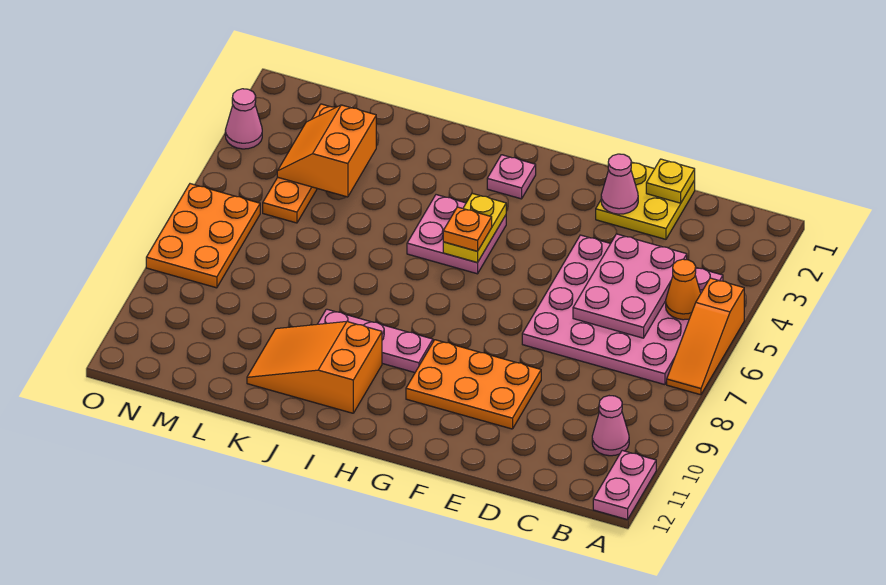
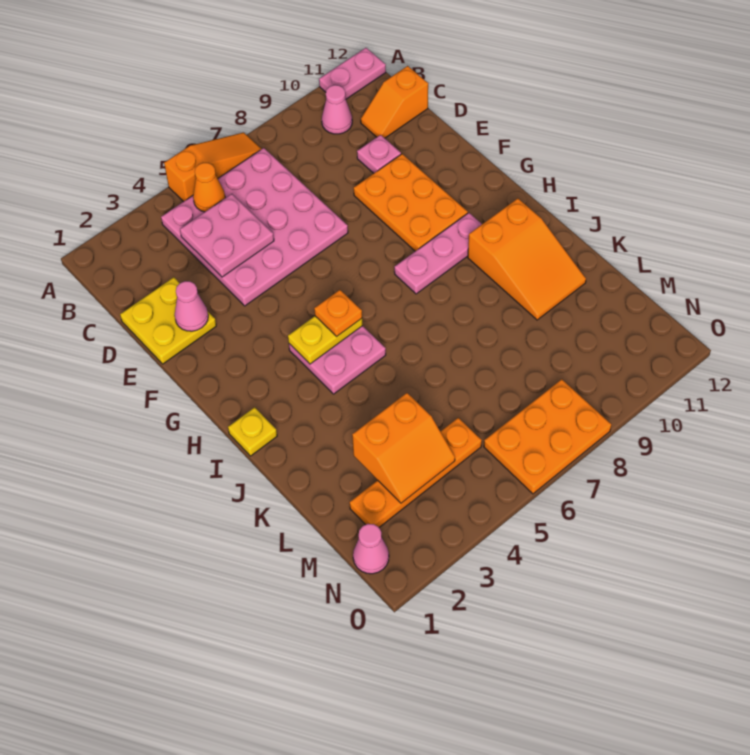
pink 2x3 plate [573,234,687,338] -> pink 2x2 plate [180,194,274,277]
none -> orange 1x2 slope [361,66,428,138]
yellow 1x1 plate [646,159,695,203] -> yellow 1x1 plate moved to [228,407,277,456]
pink 1x1 plate [487,155,536,199] -> pink 1x1 plate moved to [357,135,401,173]
pink 1x3 plate [318,309,433,373] -> pink 1x3 plate turned to [394,213,482,294]
pink 1x1 cone [225,89,262,149] -> pink 1x1 cone moved to [353,524,389,574]

